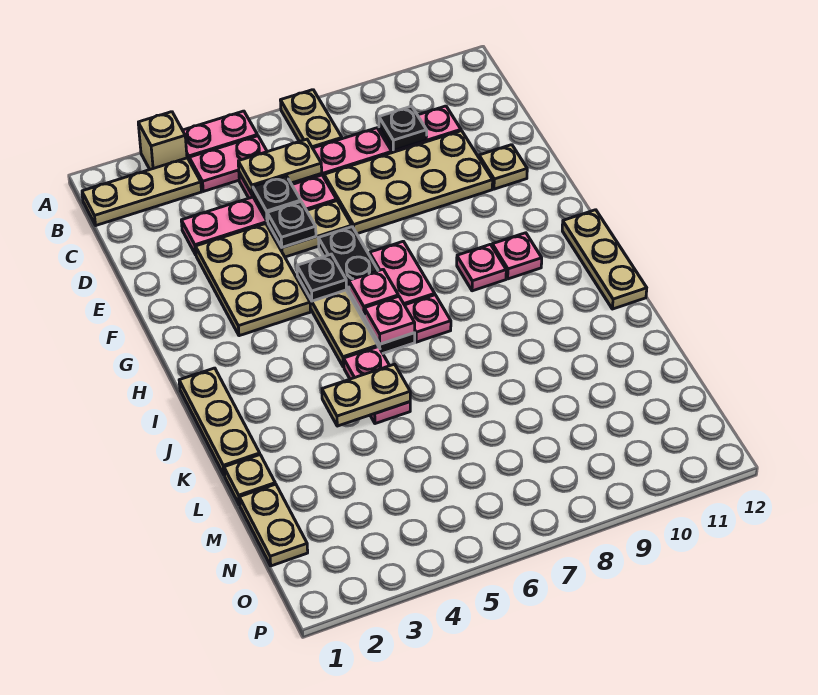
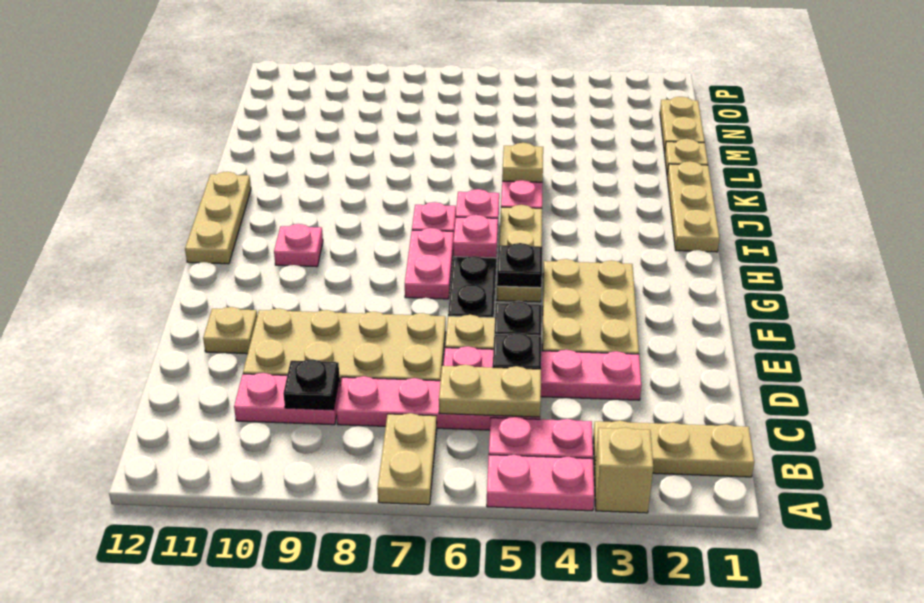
pink 1x1 plate [457,244,506,291] -> none
tan 1x2 plate [322,364,410,426] -> tan 1x1 plate [502,143,543,182]

